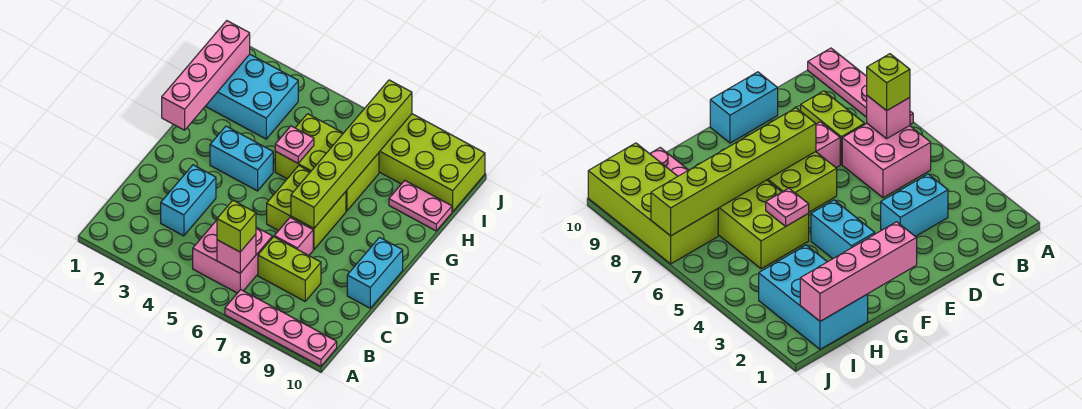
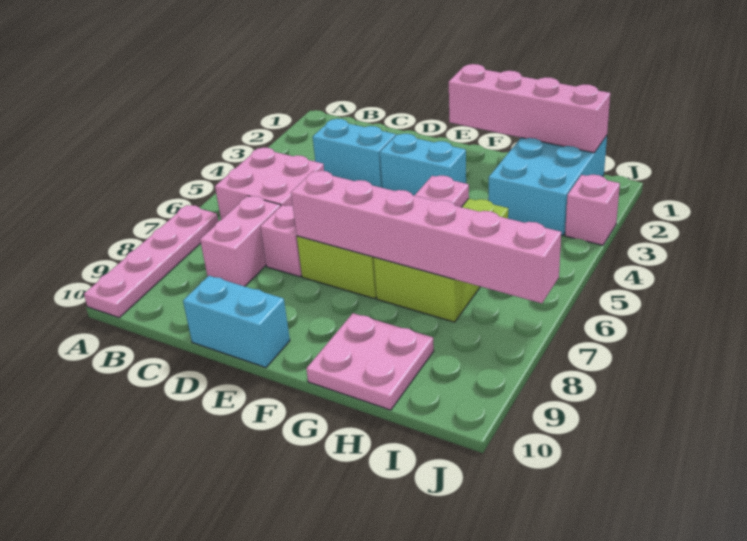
pink 1x1 brick [217,234,256,273] -> pink 1x1 brick moved to [565,175,620,245]
lime 1x1 brick [217,201,256,252] -> none
lime 1x2 brick [258,237,321,301] -> pink 1x2 brick [200,196,281,286]
lime 1x6 brick [291,80,412,228] -> pink 1x6 brick [291,171,561,303]
cyan 1x2 brick [210,126,273,191] -> cyan 1x2 brick turned to [380,134,466,196]
pink 1x2 plate [389,180,452,231] -> pink 2x2 plate [306,313,434,410]
lime 2x4 brick [379,114,485,212] -> none

